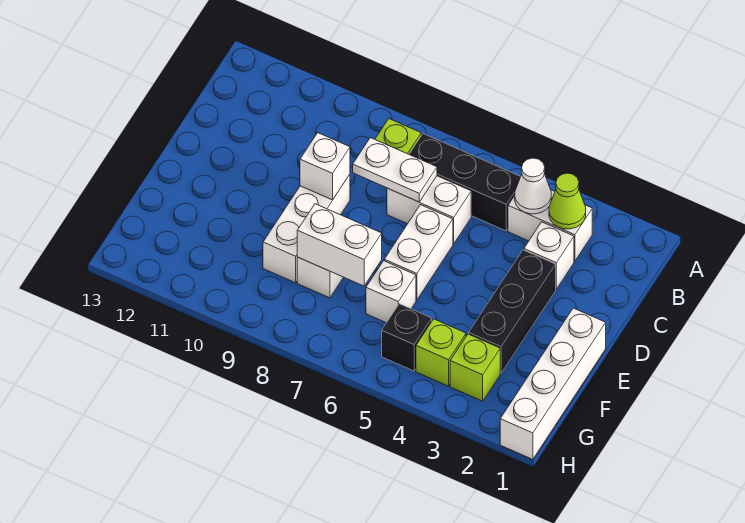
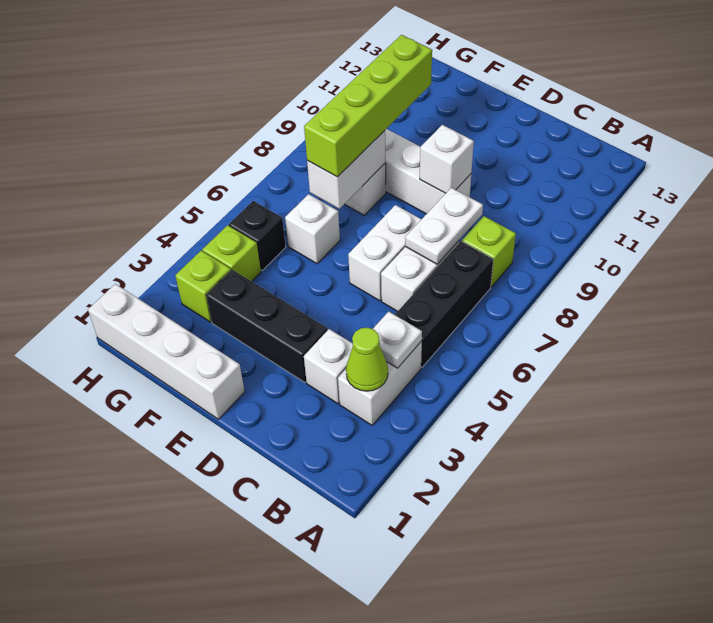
white 1x1 cone [515,158,551,214] -> white 1x1 plate [373,311,422,368]
white 1x2 brick [384,205,453,300] -> white 1x2 brick turned to [348,205,421,301]
none -> lime 1x4 brick [304,35,432,177]

